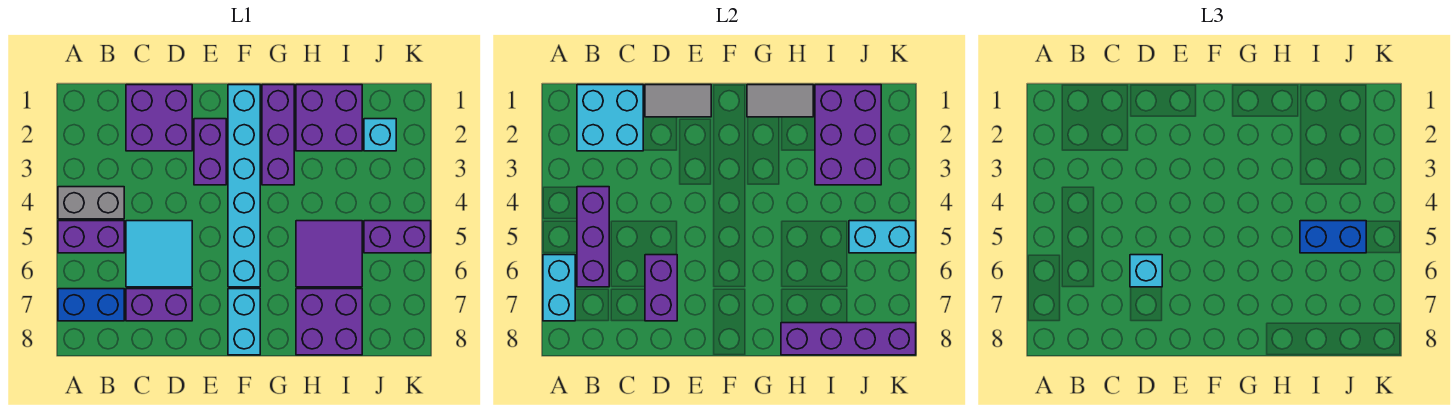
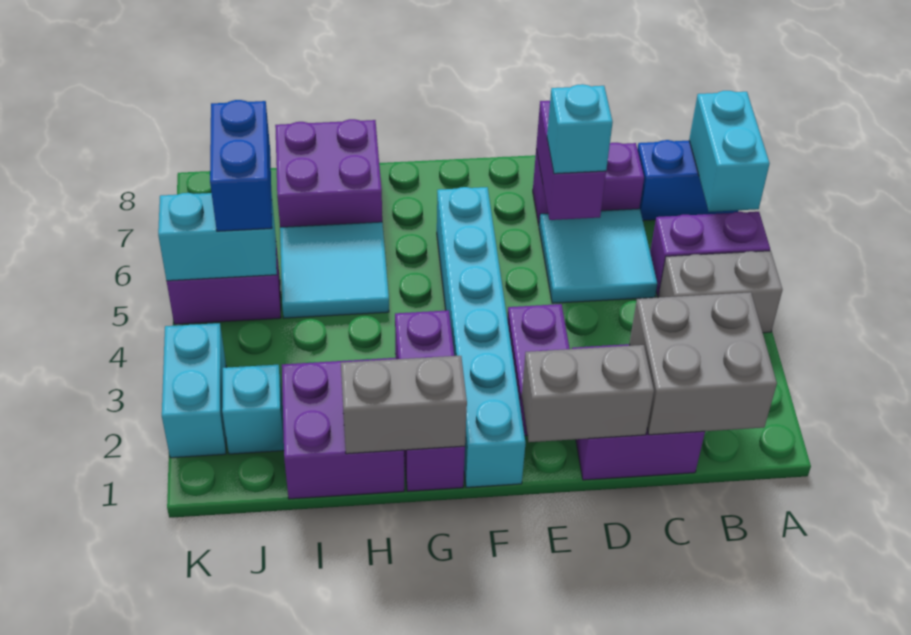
cyan 2x2 brick [577,85,643,151] -> grey 2x2 brick [629,292,777,435]
purple 1x3 brick [577,187,609,287] -> none
grey 1x2 tile [645,85,711,117] -> grey 1x2 brick [522,345,654,442]
cyan 1x2 brick [228,289,260,355] -> cyan 1x2 brick moved to [162,323,226,458]
grey 1x2 tile [747,85,813,117] -> grey 1x2 brick [341,356,467,454]
purple 2x2 tile [296,221,362,287] -> cyan 2x2 tile [280,222,389,318]
purple 1x4 brick [781,323,916,355] -> none
purple 2x3 brick [815,85,881,185] -> none
blue 1x2 brick [1300,221,1366,253] -> blue 1x2 brick turned to [210,100,272,231]

